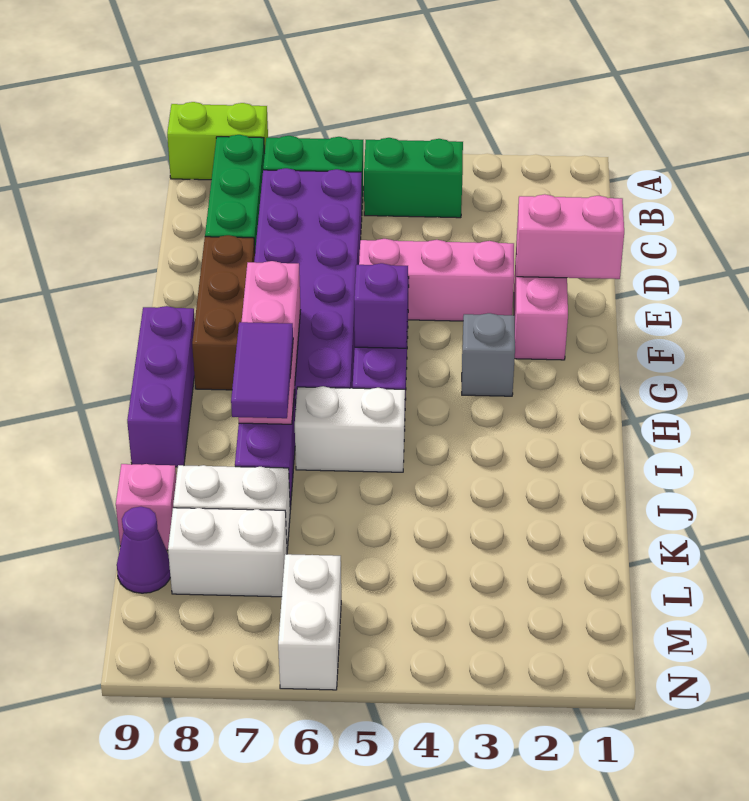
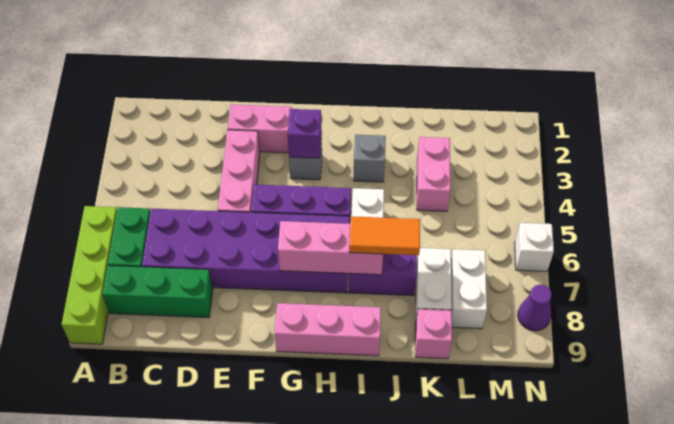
lime 1x2 brick [167,102,268,180] -> lime 1x4 brick [62,206,117,344]
green 1x2 brick [364,138,463,218] -> none
pink 1x2 brick [516,194,624,279] -> pink 1x2 brick moved to [417,137,450,211]
brown 1x3 brick [192,235,255,390] -> none
purple 1x1 brick [354,263,408,348] -> purple 1x1 brick moved to [288,109,322,158]
purple 1x3 brick [127,306,195,467] -> pink 1x3 brick [275,303,381,356]
none -> grey 1x1 brick [354,135,386,182]
purple 1x2 tile [231,322,293,418] -> orange 1x2 tile [349,216,420,255]
purple 1x1 cone [117,507,170,593] -> purple 1x1 cone moved to [518,285,552,331]
white 1x2 brick [278,554,341,690] -> white 1x1 brick [515,223,554,271]

